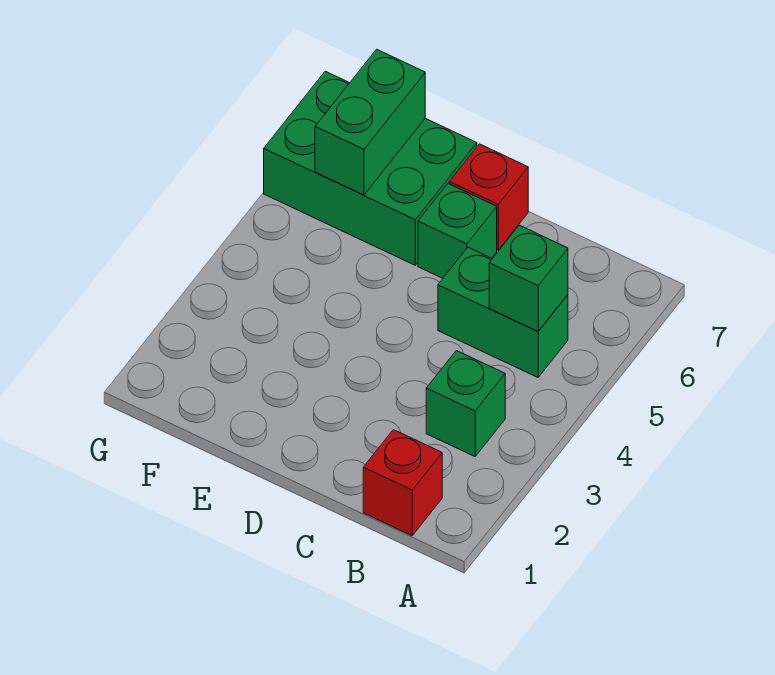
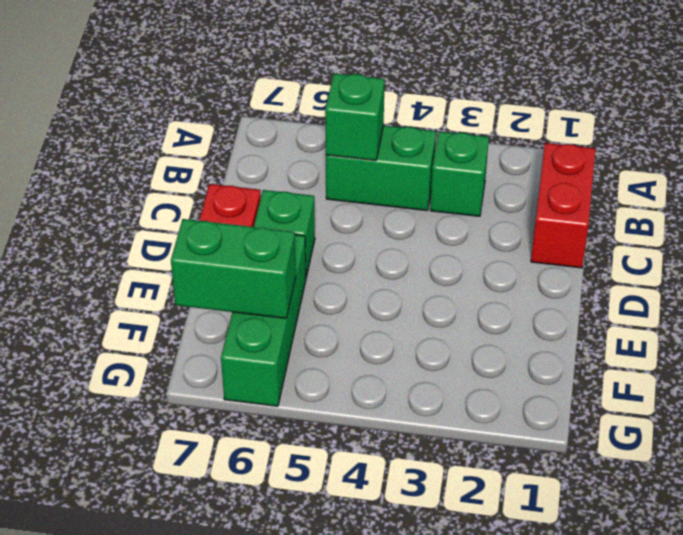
red 1x1 brick [363,430,442,536] -> red 1x2 brick [531,143,595,268]
green 1x2 brick [438,247,568,377] -> green 1x2 brick turned to [326,125,436,210]
green 2x3 brick [264,71,477,265] -> green 1x3 brick [221,235,306,406]

